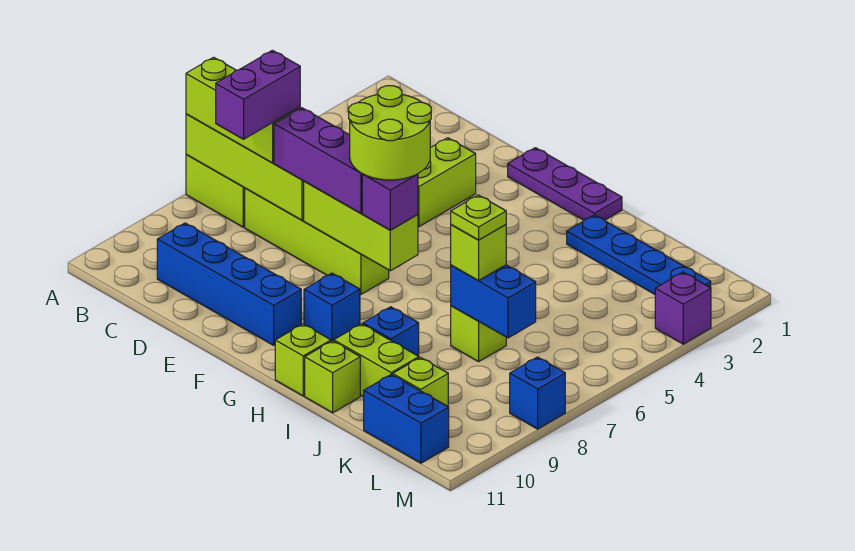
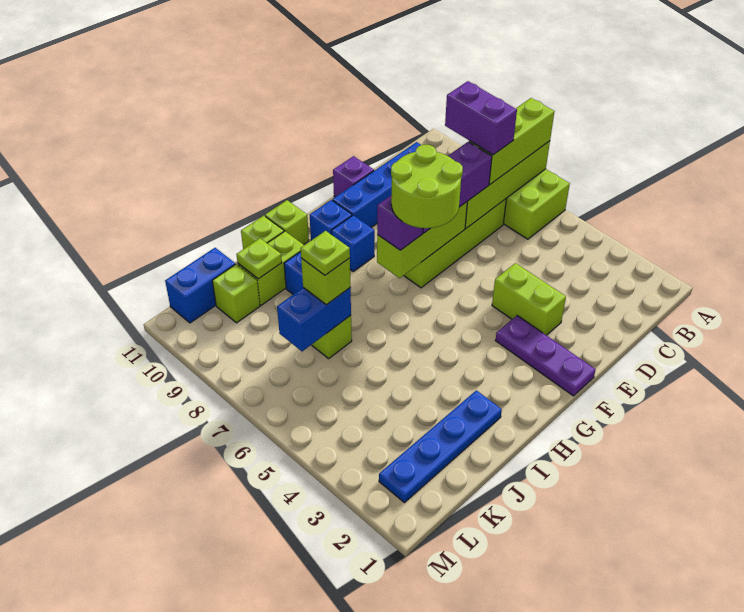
purple 1x3 plate [508,148,622,220] -> purple 1x3 plate turned to [496,316,596,396]
none -> lime 1x1 plate [236,238,282,279]
purple 1x1 brick [655,272,711,344] -> purple 1x1 brick moved to [333,156,374,197]
blue 1x1 brick [510,357,565,429] -> blue 1x1 brick moved to [310,200,352,240]

